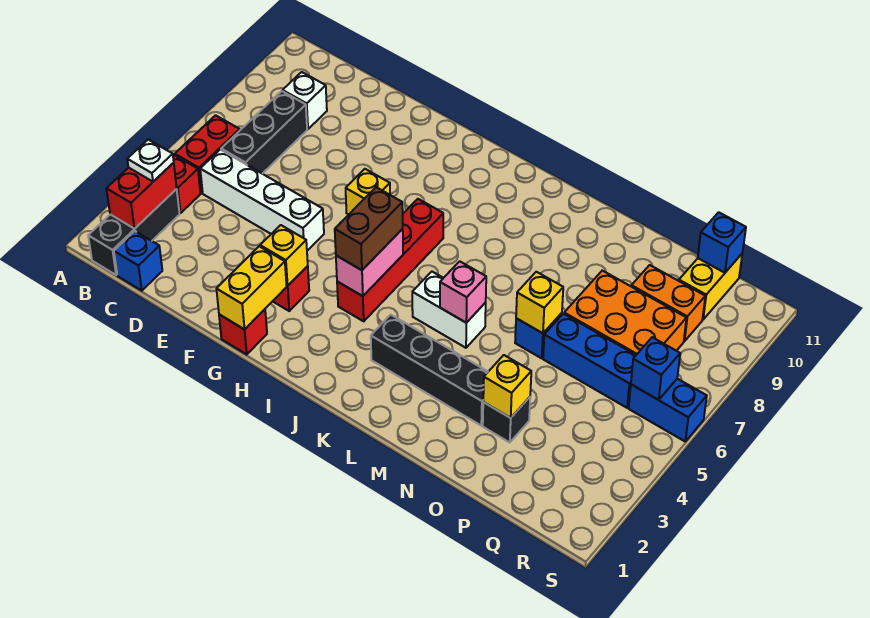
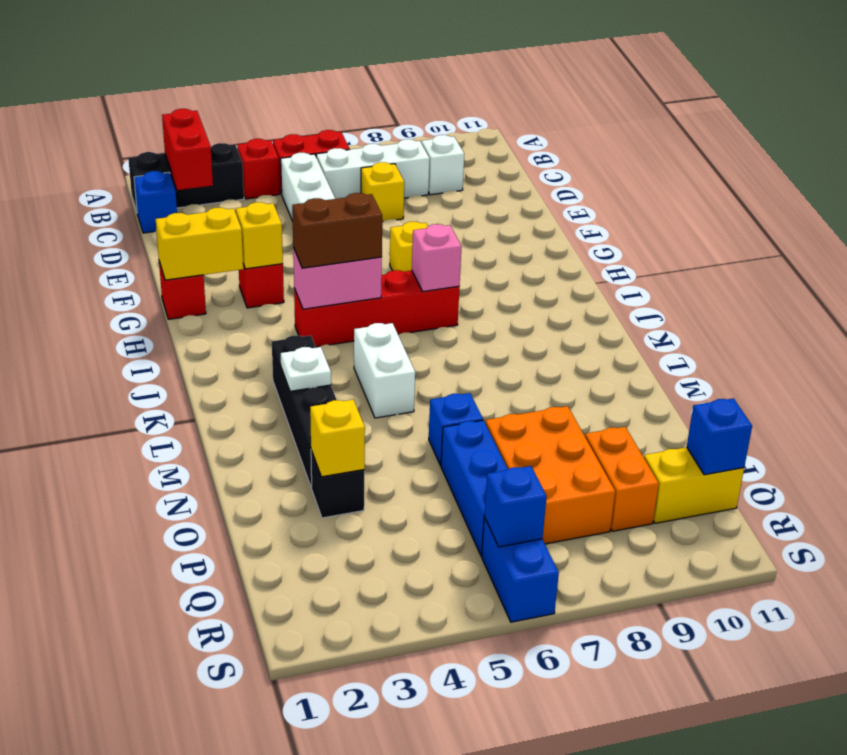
red 1x2 brick [107,163,177,229] -> red 1x2 brick turned to [162,109,213,190]
white 1x1 plate [127,140,174,182] -> white 1x1 plate moved to [281,347,331,391]
black 1x3 brick [221,91,307,174] -> white 1x3 brick [316,139,430,199]
pink 1x1 brick [440,261,486,323] -> pink 1x1 brick moved to [412,224,462,292]
yellow 1x1 brick [516,272,563,333] -> yellow 1x1 brick moved to [361,162,404,222]

